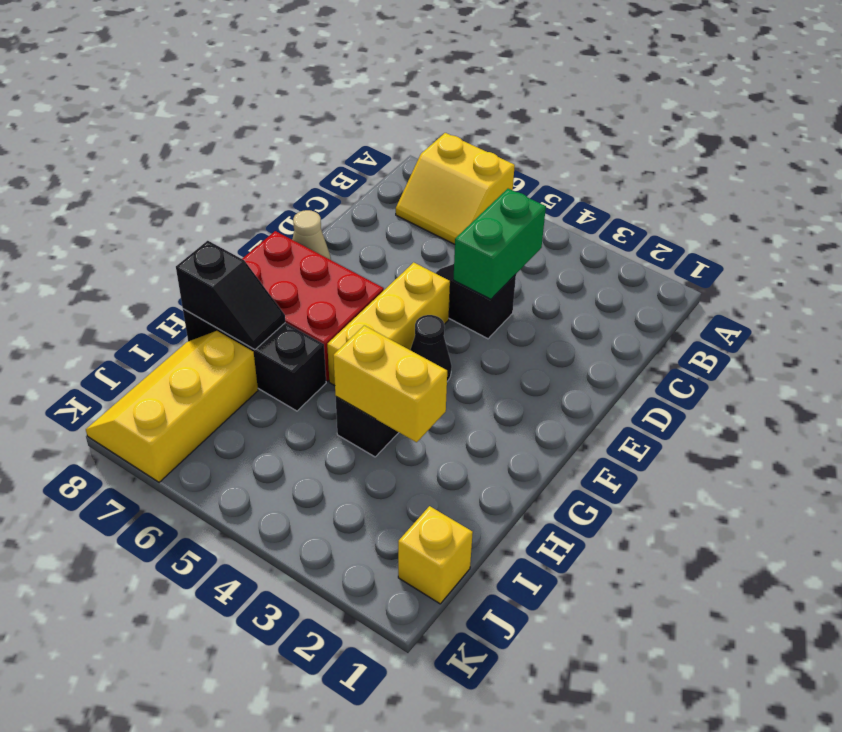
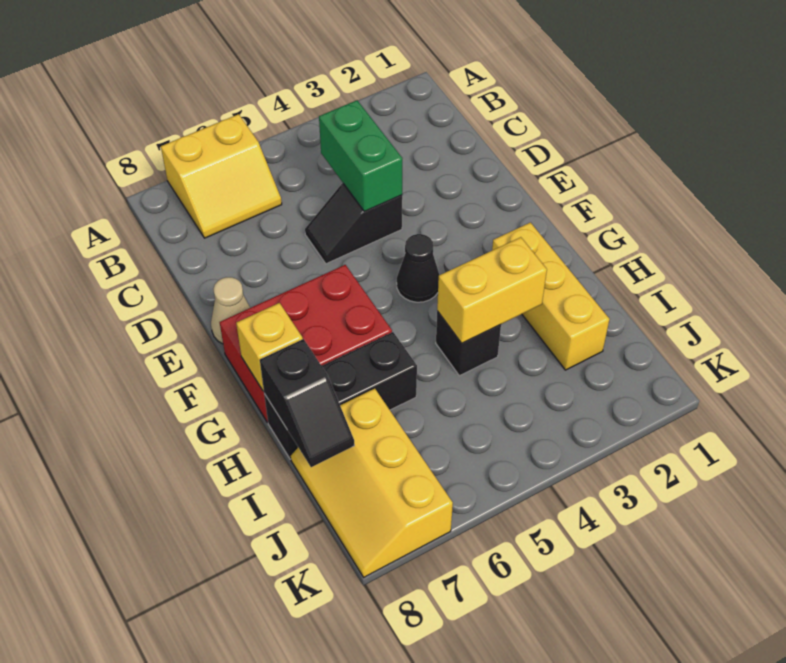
yellow 1x3 brick [327,262,450,386] -> yellow 1x3 brick moved to [492,222,610,370]
black 1x2 slope [176,241,285,350] -> black 1x2 slope turned to [260,339,354,467]
yellow 1x1 brick [398,506,473,604] -> yellow 1x1 brick moved to [236,303,303,391]

